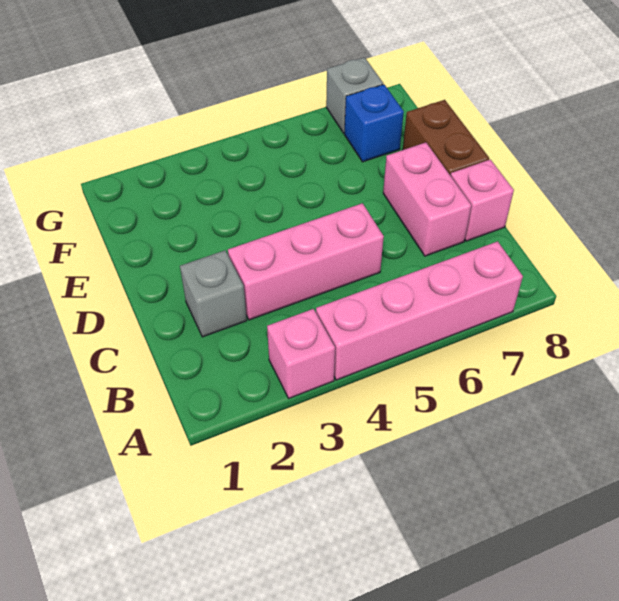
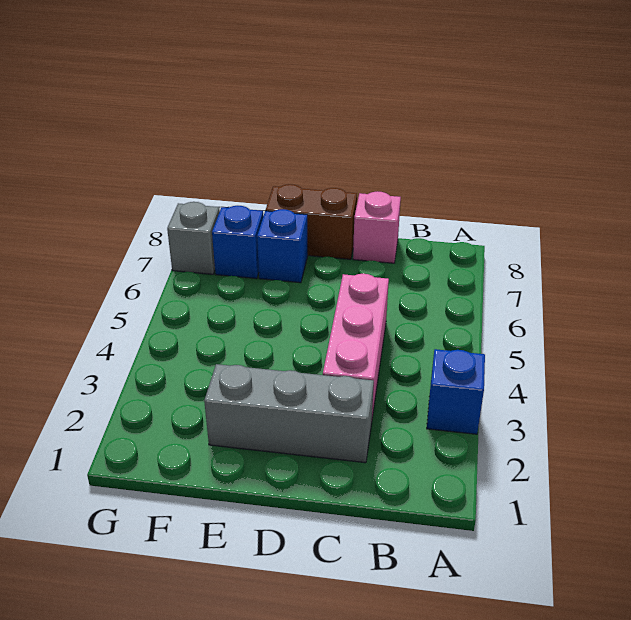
pink 1x1 brick [267,309,335,398] -> blue 1x1 brick [427,349,485,434]
pink 1x4 brick [316,241,523,380] -> none
grey 1x1 brick [180,251,247,337] -> grey 1x3 brick [204,364,374,463]
pink 1x2 brick [383,143,471,256] -> none
none -> blue 1x1 brick [257,209,308,283]

